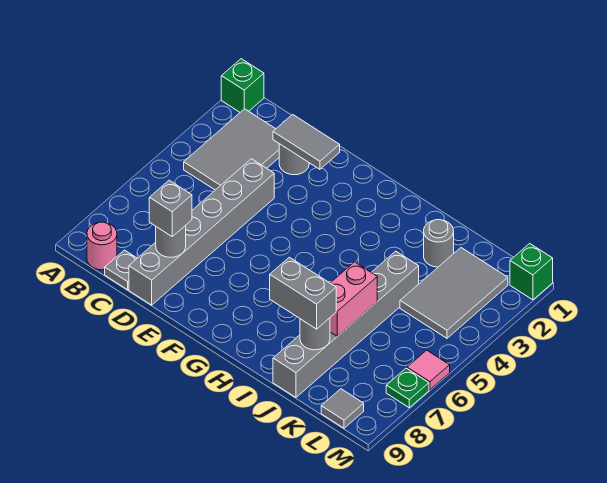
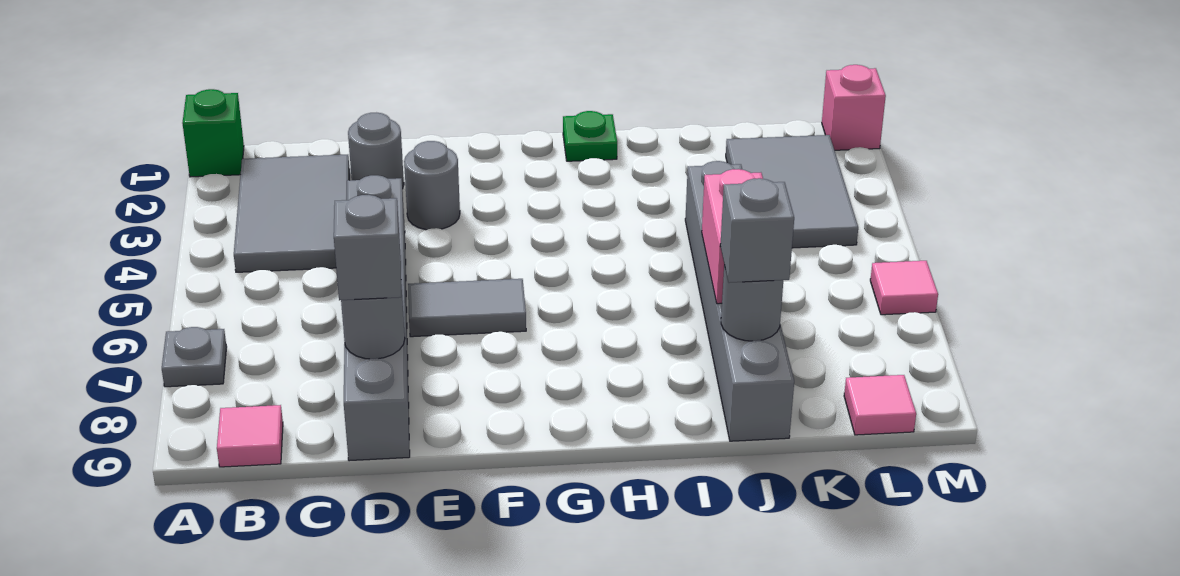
pink 1x1 round brick [87,222,117,270] -> pink 1x1 tile [217,405,283,467]
grey 1x1 plate [105,250,137,290] -> grey 1x1 plate moved to [162,327,227,387]
grey 1x2 tile [273,114,340,169] -> grey 1x2 tile moved to [408,279,526,337]
grey 1x2 brick [270,257,336,329] -> grey 1x1 brick [720,178,794,283]
grey 1x1 round brick [424,220,454,267] -> grey 1x1 round brick moved to [404,141,460,230]
grey 1x1 tile [321,389,364,428] -> pink 1x1 tile [844,375,916,435]
green 1x1 brick [510,243,553,300] -> pink 1x1 brick [822,65,886,150]
green 1x1 plate [386,368,429,408] -> green 1x1 plate moved to [563,111,617,161]

